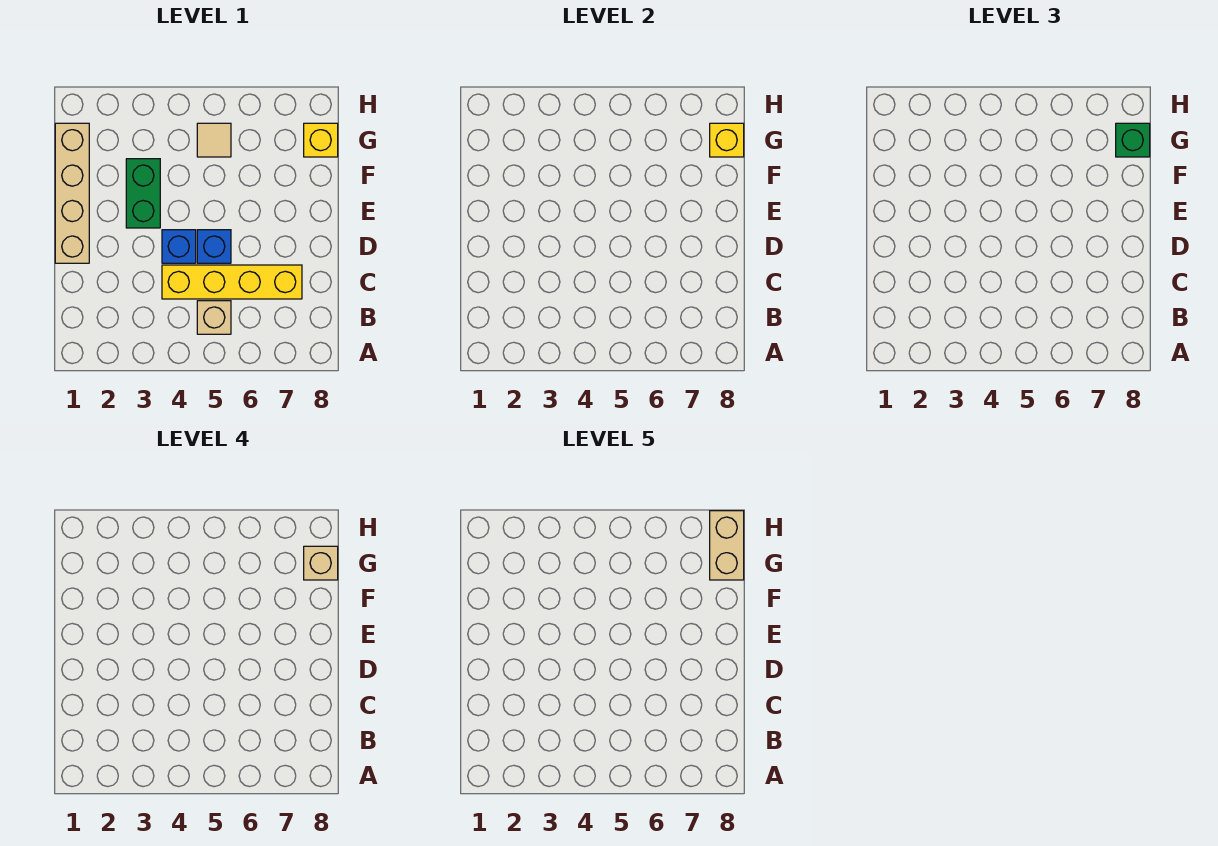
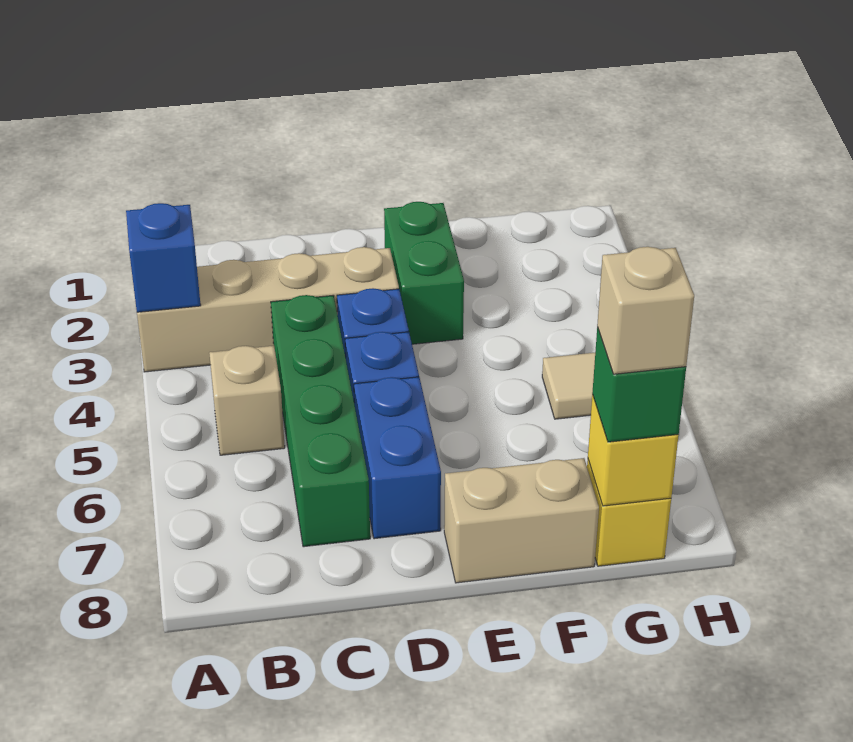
none -> blue 1x1 brick [126,203,201,312]
yellow 1x4 brick [162,265,302,299] -> green 1x4 brick [271,295,370,547]
tan 1x4 brick [55,123,89,263] -> tan 1x4 brick moved to [137,247,399,372]
none -> blue 1x2 brick [354,377,441,539]
green 1x2 brick [126,159,160,228] -> green 1x2 brick turned to [384,202,464,344]
tan 1x2 brick [710,511,744,580] -> tan 1x2 brick moved to [444,458,599,583]

